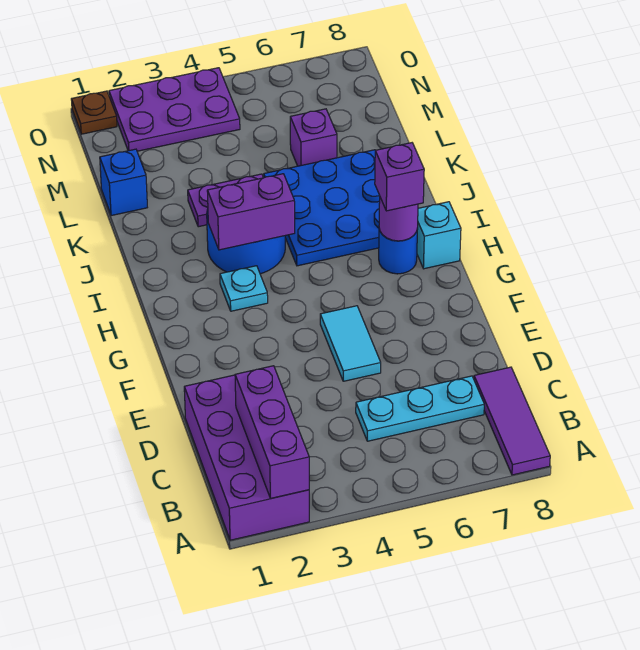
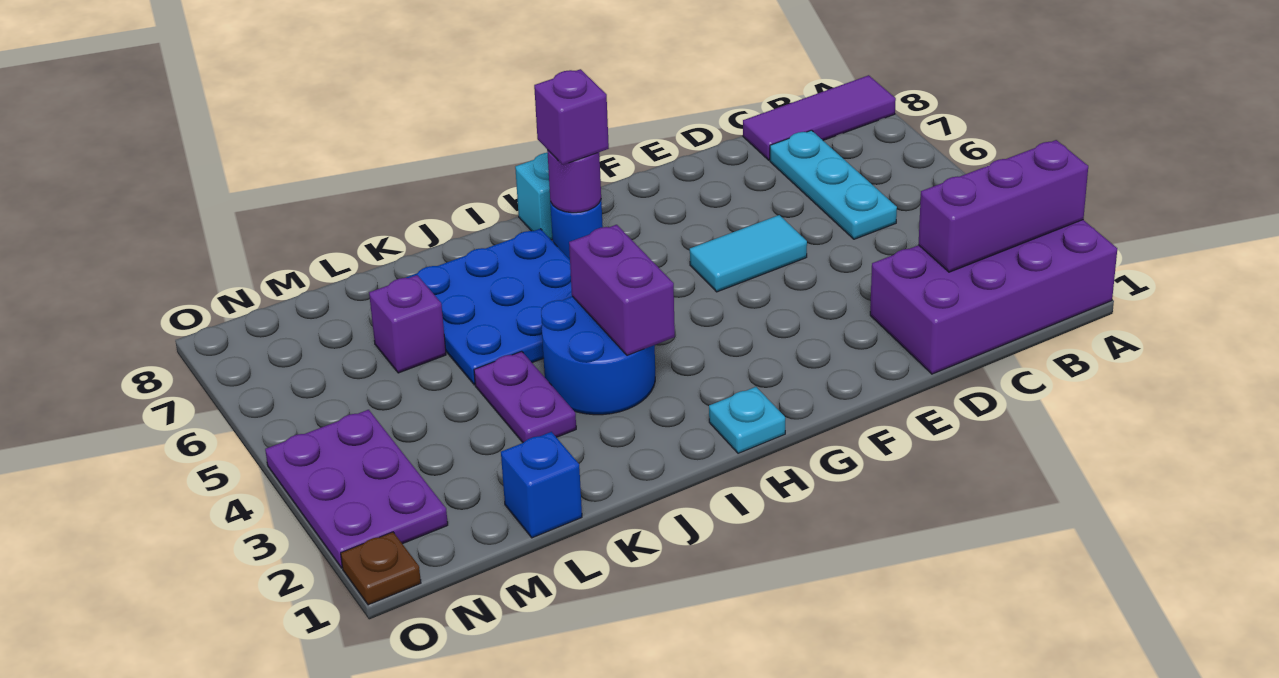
cyan 1x1 plate [220,266,268,311] -> cyan 1x1 plate moved to [709,387,785,453]

